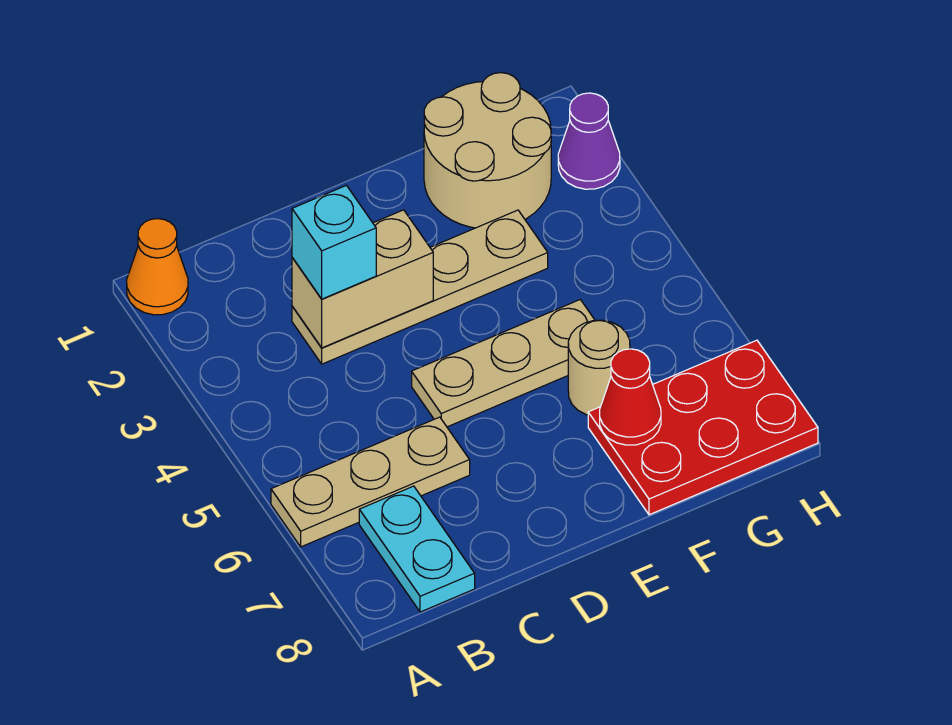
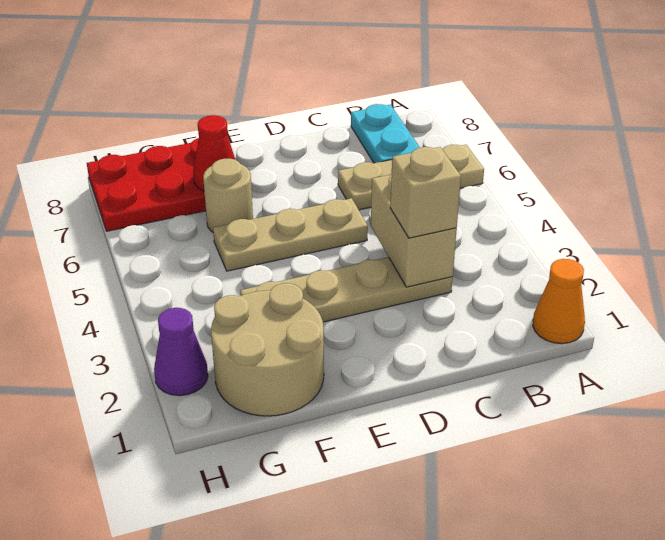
tan 1x2 brick [292,210,433,348] -> tan 1x2 brick turned to [371,173,457,287]
cyan 1x1 brick [292,185,376,299] -> tan 1x1 brick [390,147,461,238]

